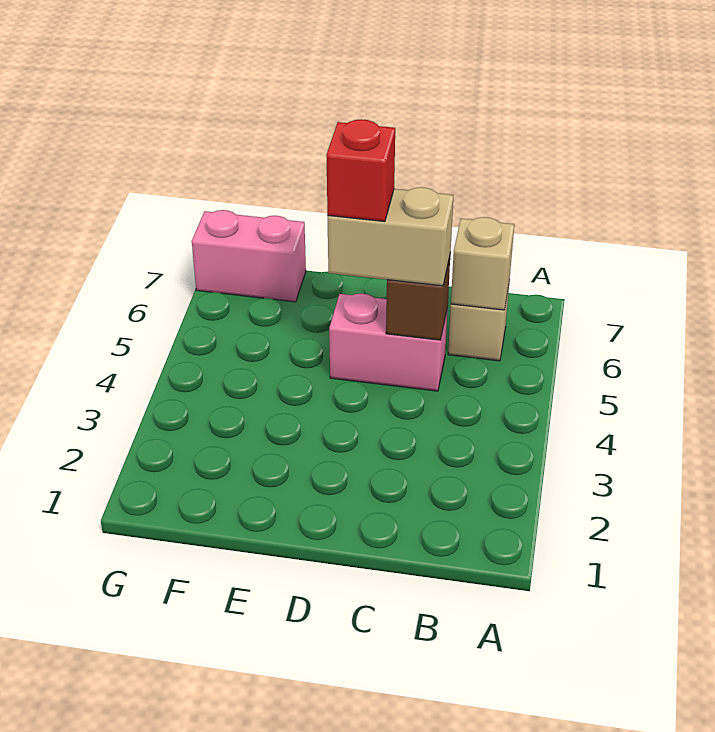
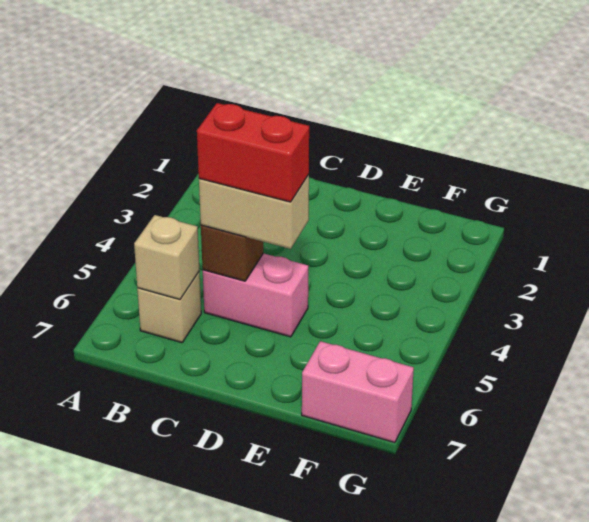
red 1x1 brick [326,119,395,222] -> red 1x2 brick [197,103,309,202]

